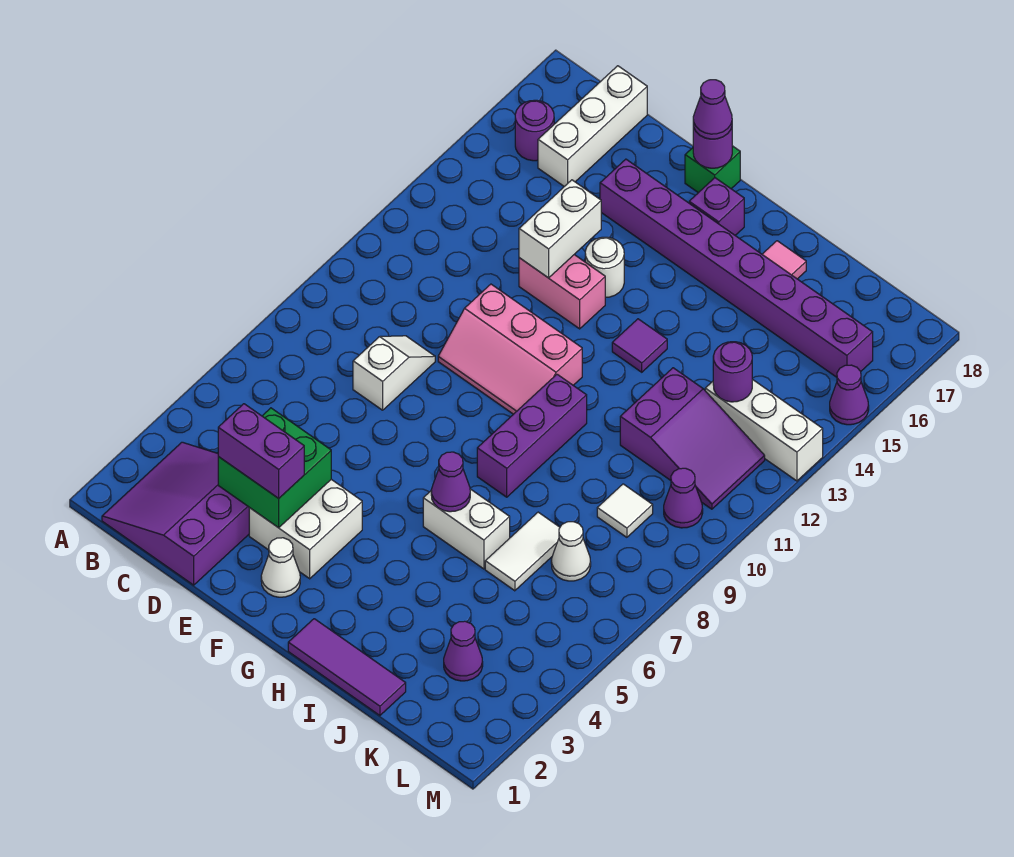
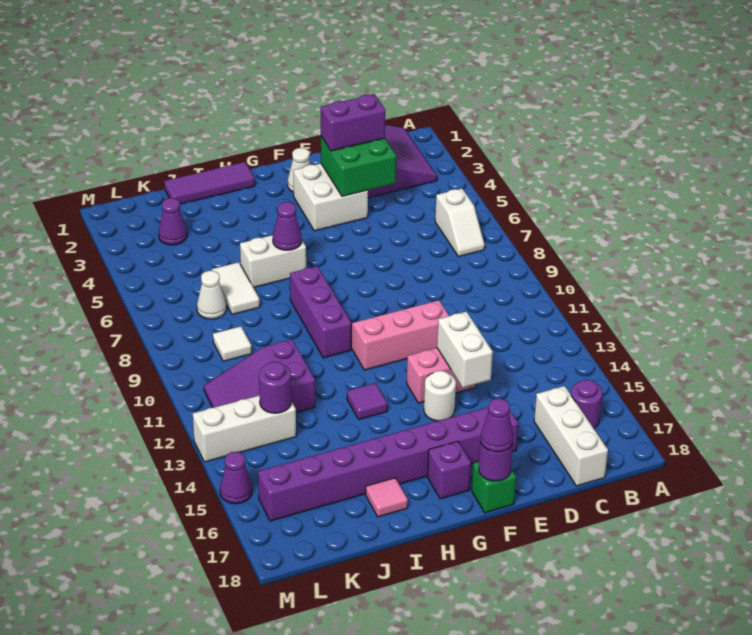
white 1x2 slope [353,336,435,410] -> white 1x2 slope moved to [435,189,485,257]
purple 1x1 cone [664,468,703,528] -> none

